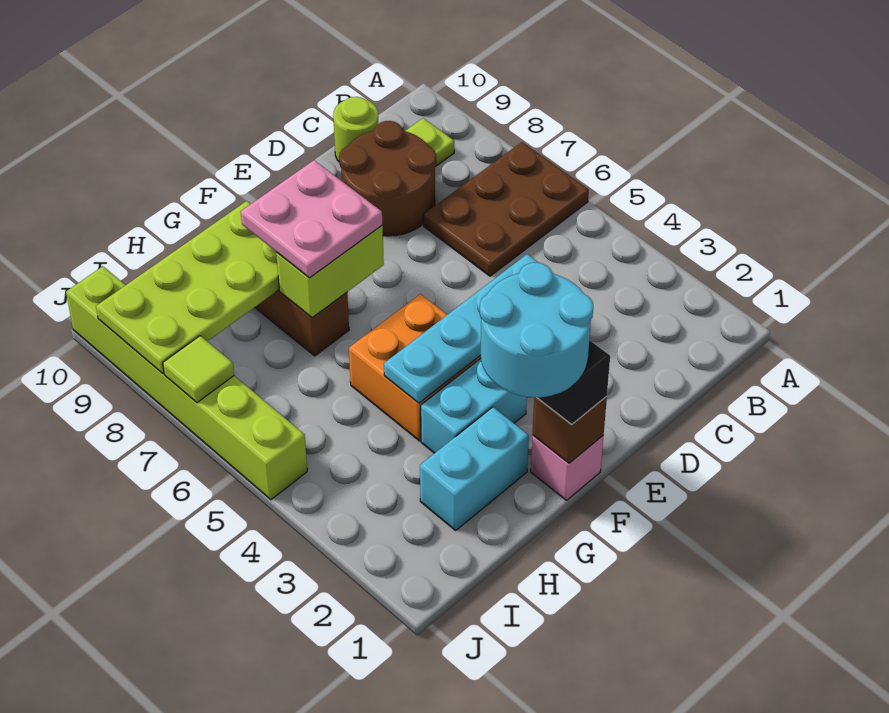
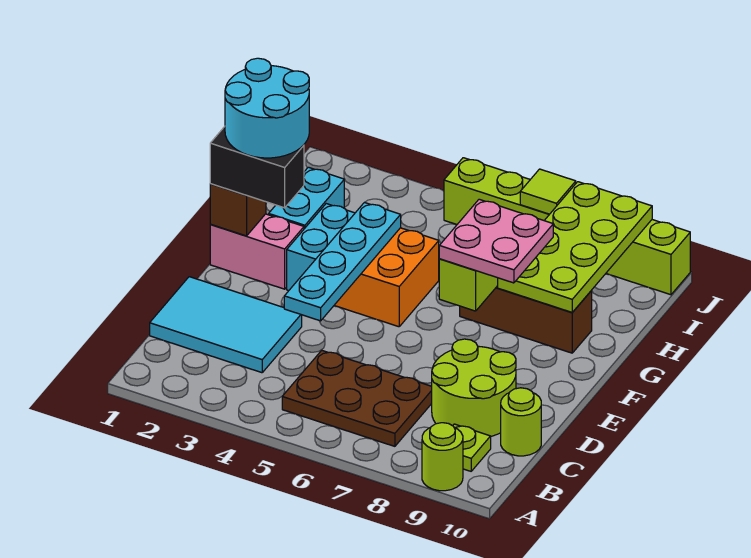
brown 2x3 plate [424,142,589,276] -> brown 2x3 plate turned to [282,350,432,446]
none -> lime 1x1 round brick [422,423,463,491]
none -> cyan 2x3 tile [150,277,302,373]
brown 2x2 round brick [339,121,436,236] -> lime 2x2 round brick [432,339,516,436]
pink 1x1 brick [531,435,603,500] -> pink 1x2 brick [210,214,304,289]

